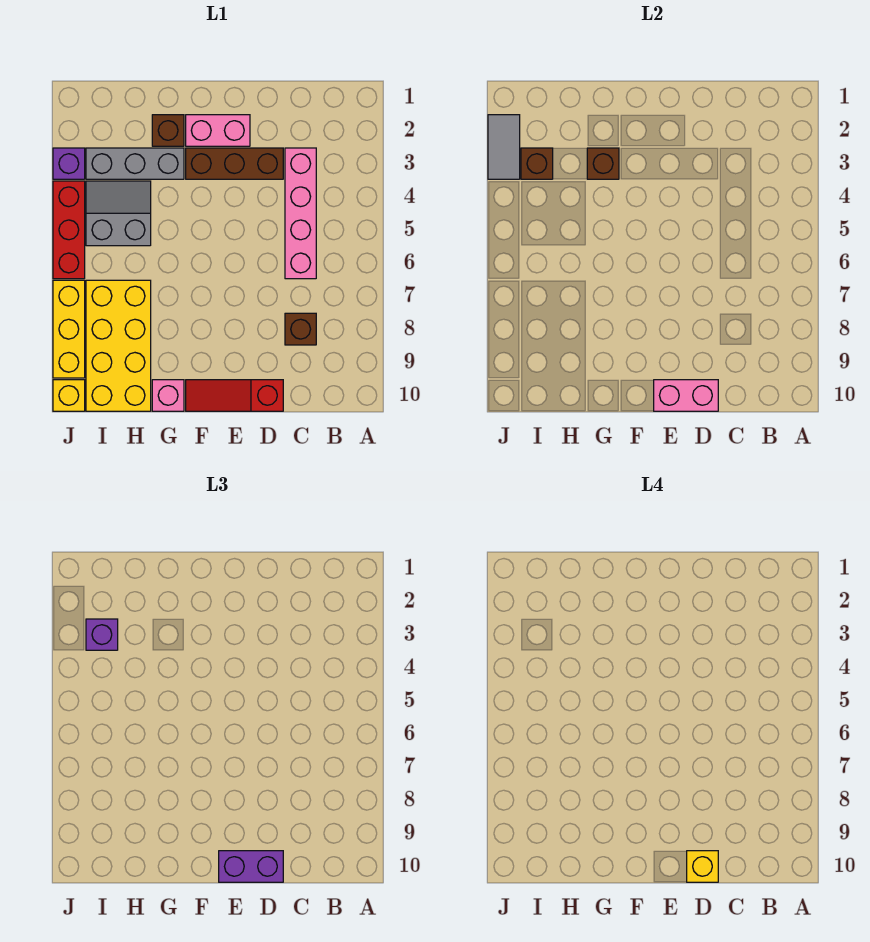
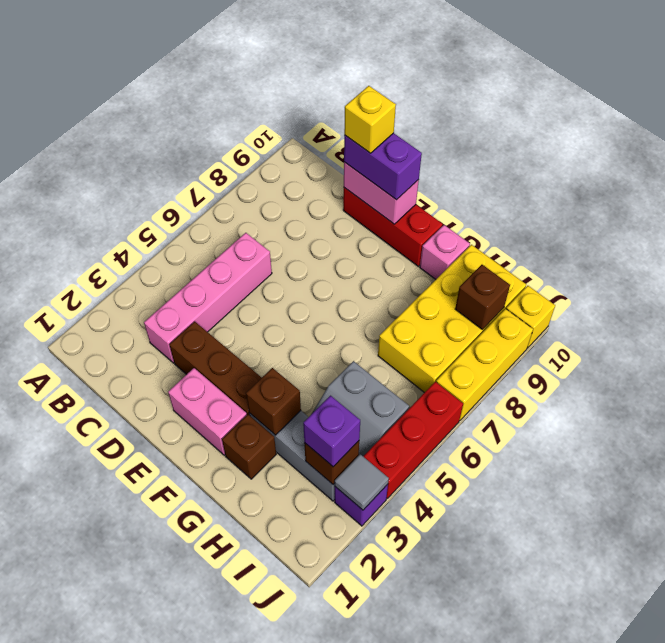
brown 1x1 brick [285,313,316,345] -> brown 1x1 brick moved to [455,265,510,330]
red 1x3 slope [186,380,283,411] -> red 1x3 brick [343,188,443,266]
grey 1x2 tile [488,115,520,179] -> grey 1x1 tile [334,454,389,510]

